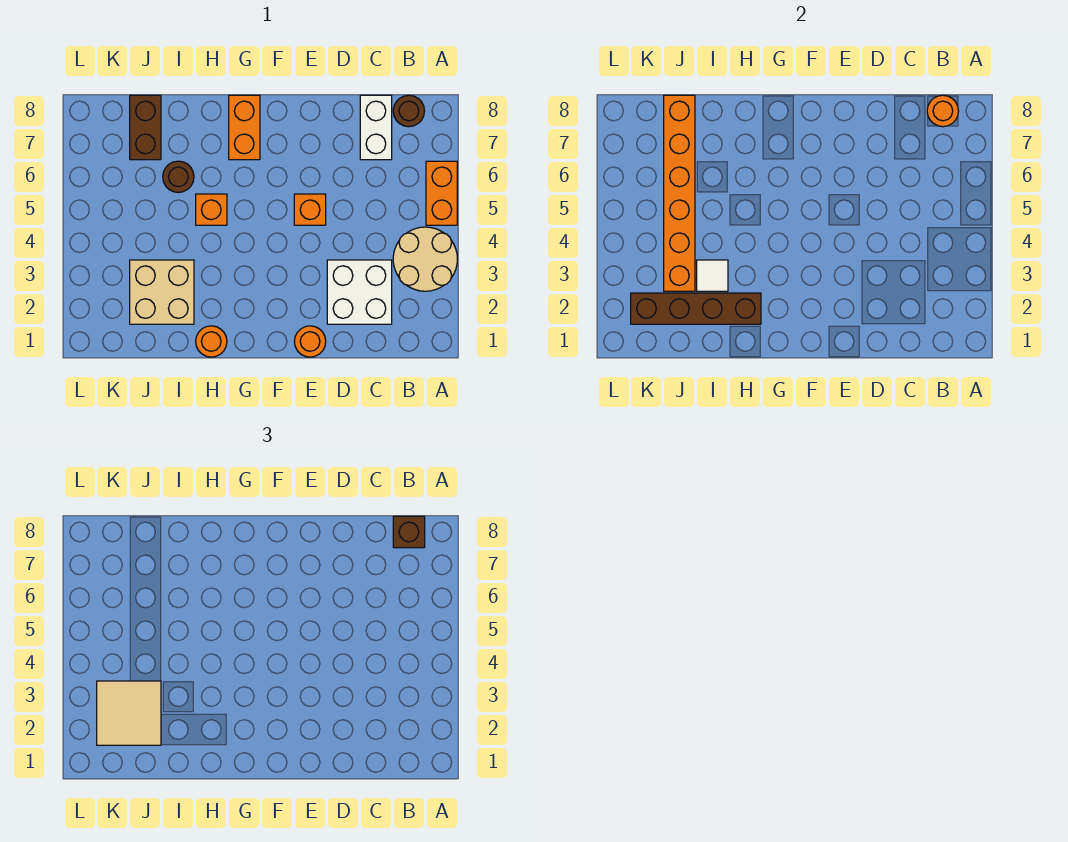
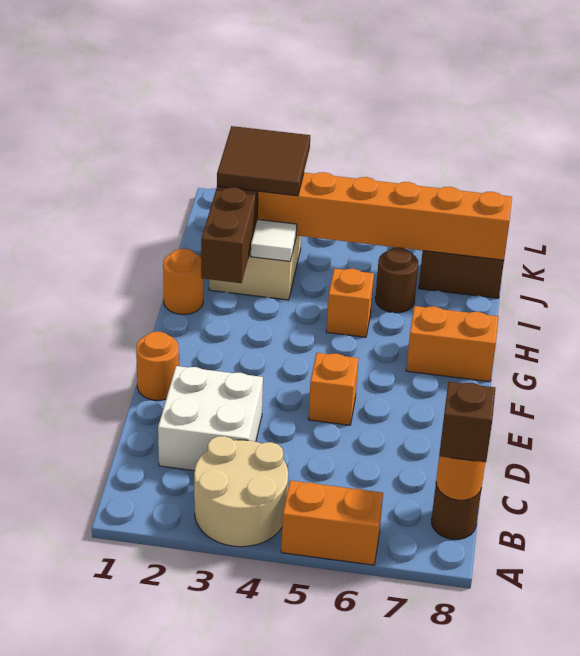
white 1x2 brick [360,95,392,160] -> none
tan 2x2 tile [97,681,161,745] -> brown 2x2 tile [217,126,310,196]

